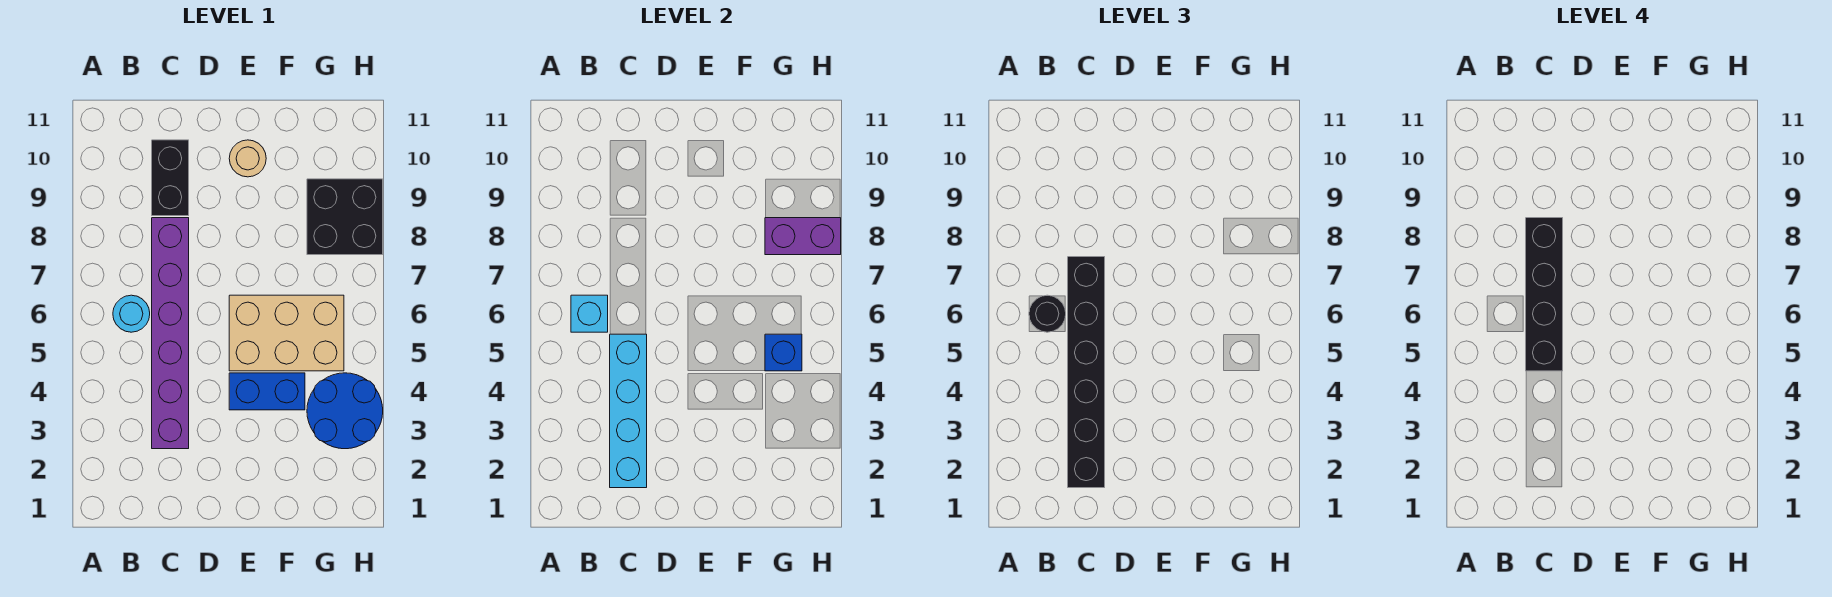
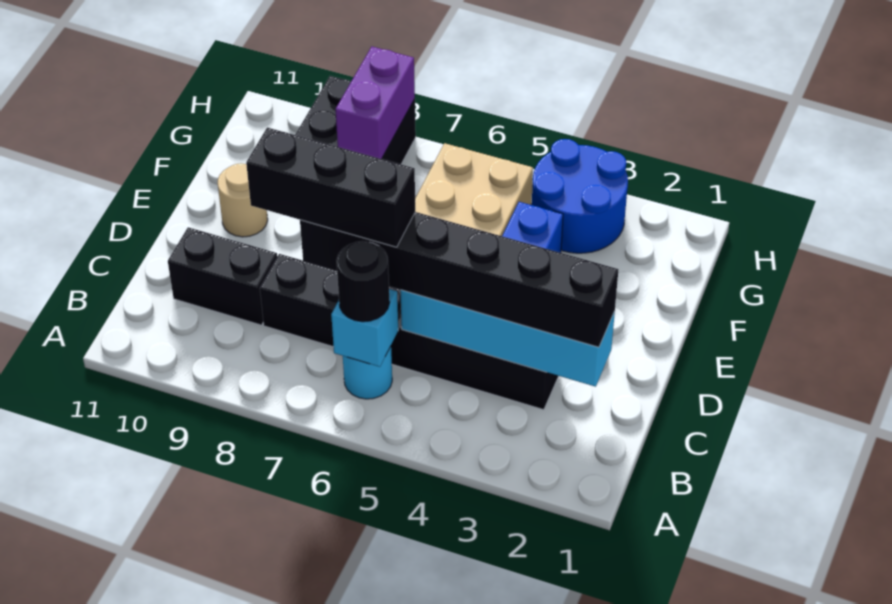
purple 1x6 brick [152,218,189,449] -> black 1x6 brick [260,254,558,410]
black 1x4 brick [1526,218,1563,371] -> black 1x3 brick [246,127,415,247]
blue 1x1 brick [765,334,802,371] -> none

